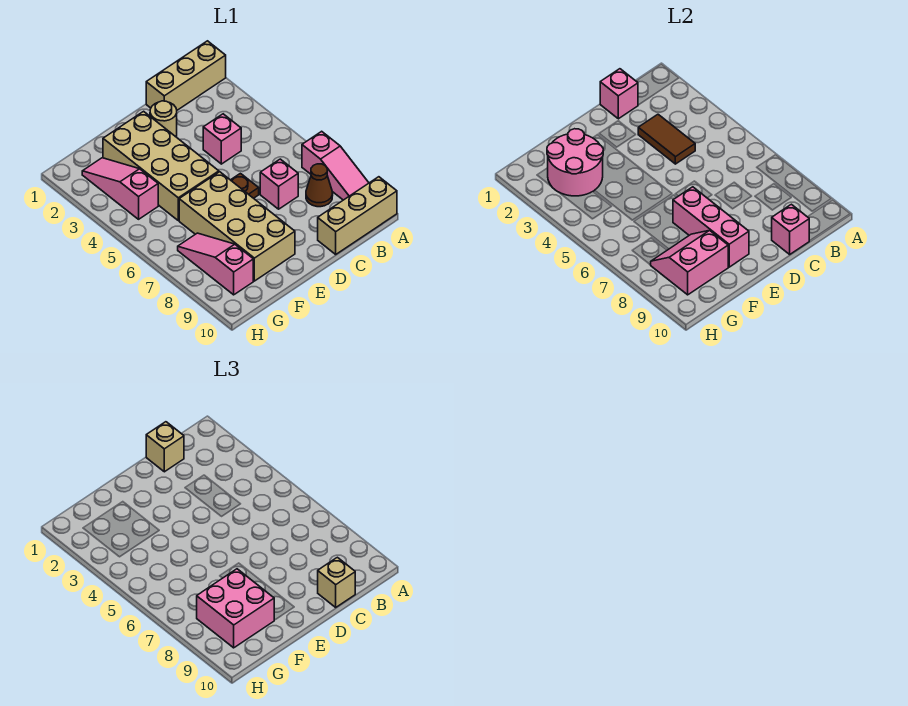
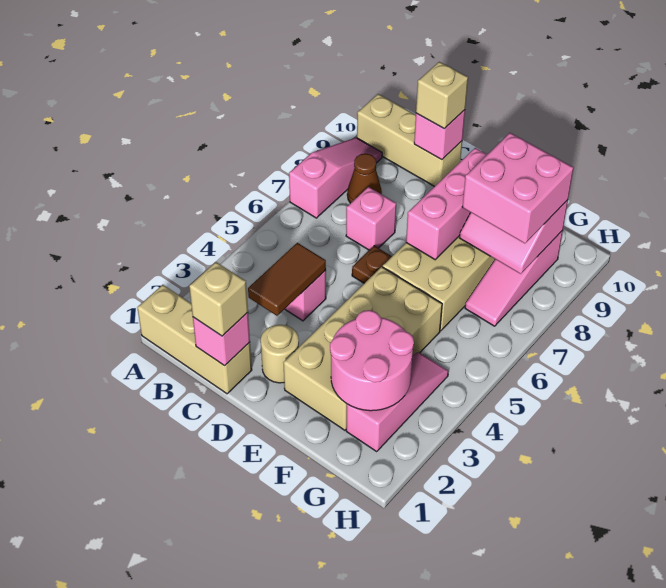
pink 1x3 slope [82,158,158,219] -> pink 1x3 slope turned to [346,352,449,451]

